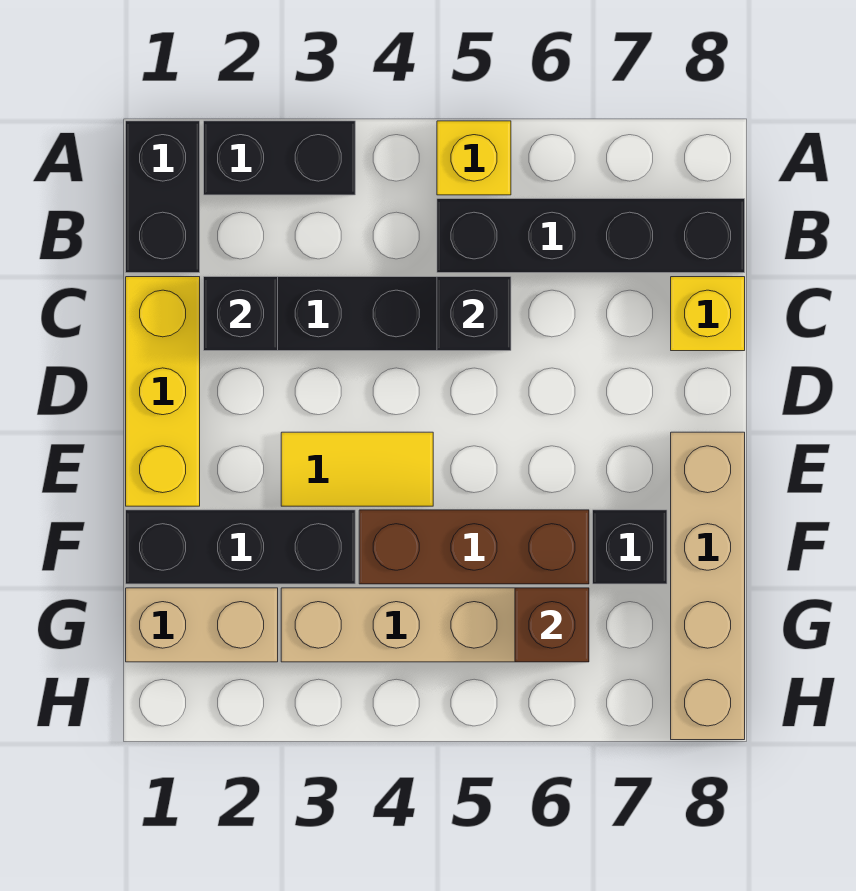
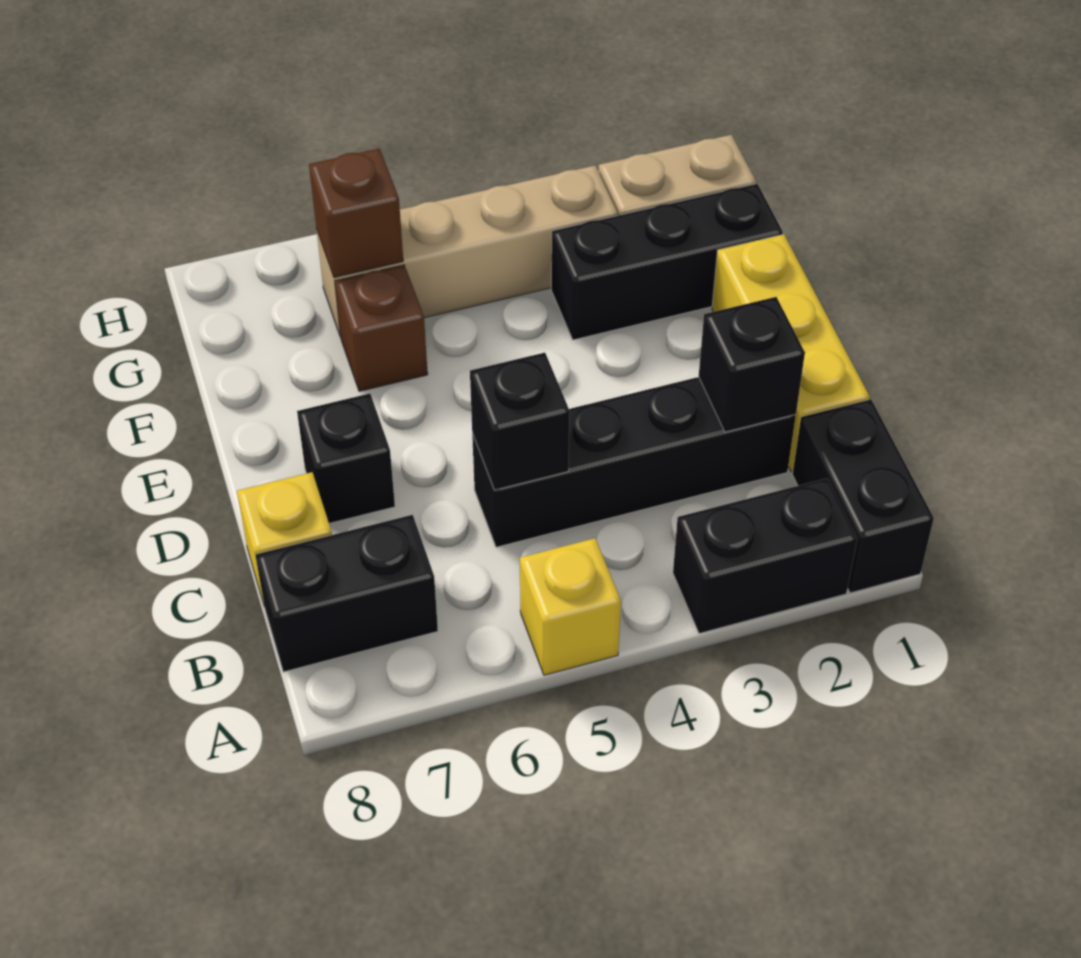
black 1x4 brick [437,199,745,273] -> black 1x2 brick [256,515,438,672]
yellow 1x2 tile [281,432,433,506] -> none
tan 1x4 brick [671,432,745,740] -> none
brown 1x3 brick [359,510,589,584] -> brown 1x1 brick [335,265,428,391]
black 1x1 brick [593,510,667,584] -> black 1x1 brick moved to [297,393,395,523]

